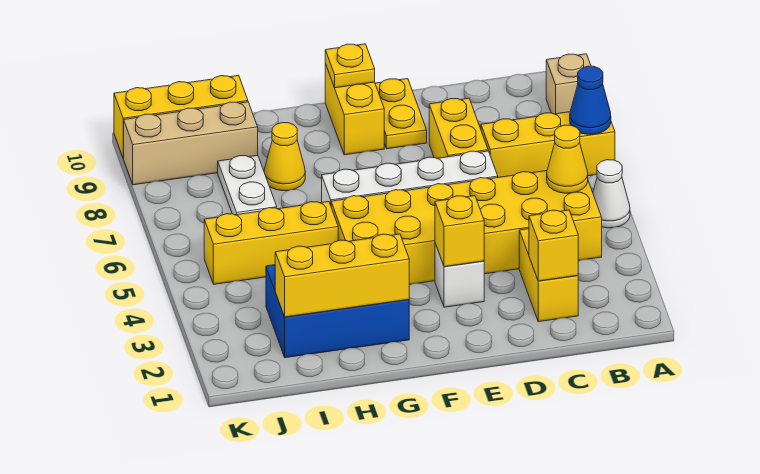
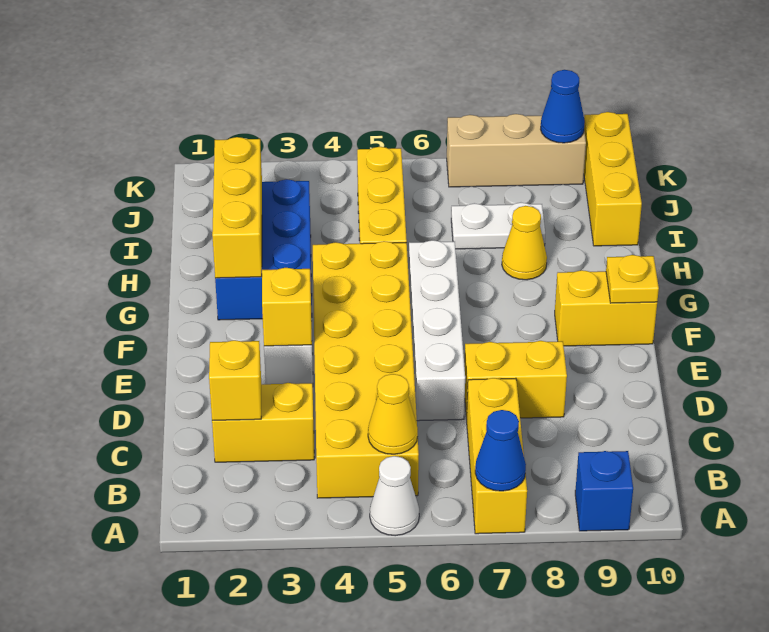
tan 1x1 brick [546,54,591,114] -> blue 1x1 brick [575,451,633,531]
yellow 1x2 plate [375,79,427,149] -> none
tan 1x3 brick [124,102,258,185] -> tan 1x3 brick turned to [447,114,586,187]
none -> blue 1x1 cone [541,70,585,143]

